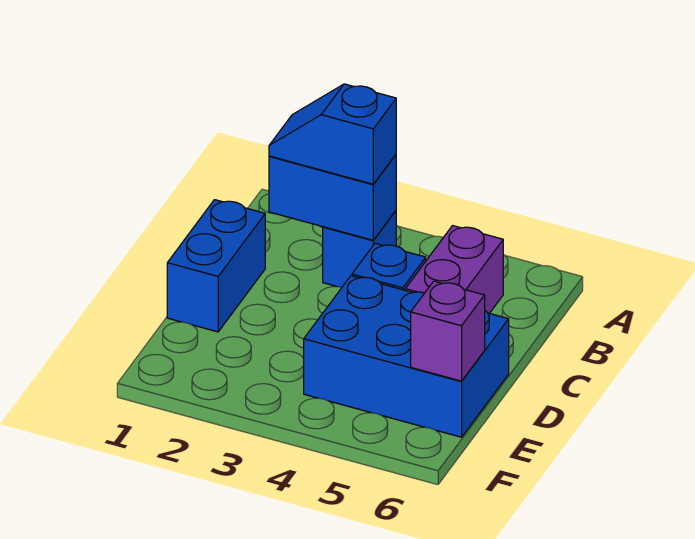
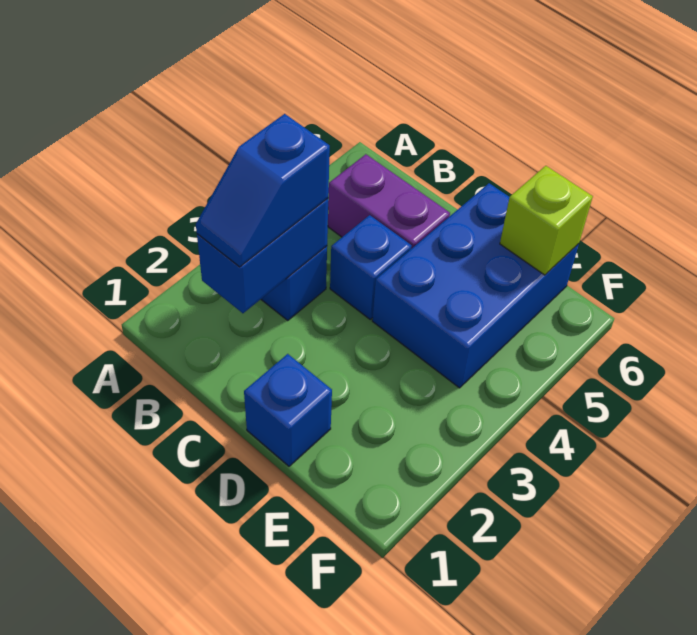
blue 1x2 brick [167,200,265,332] -> blue 1x1 brick [244,354,332,466]
purple 1x1 brick [411,281,485,381] -> lime 1x1 brick [500,166,593,275]

